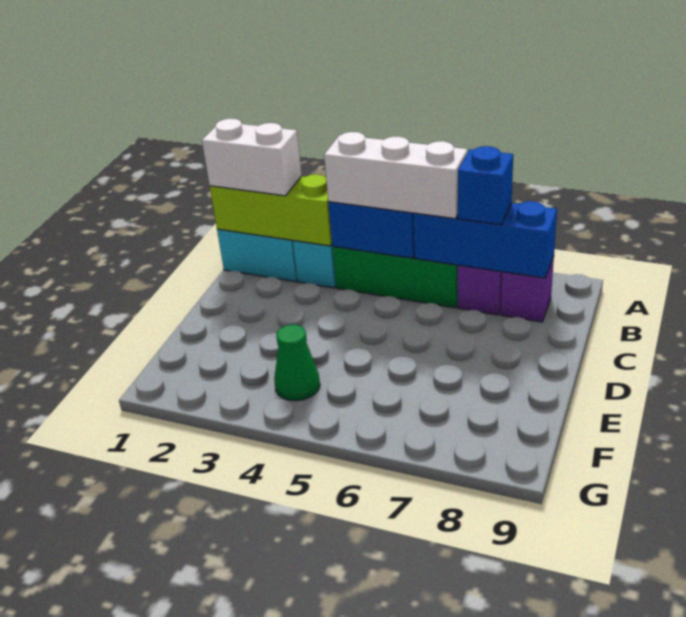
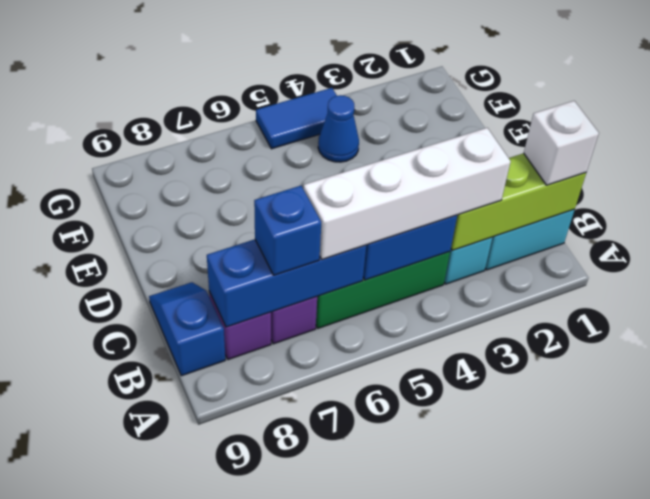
white 1x2 brick [202,119,302,196] -> white 1x1 brick [524,101,599,185]
white 1x3 brick [324,132,467,219] -> white 1x4 brick [303,128,511,260]
none -> blue 1x2 slope [149,282,225,376]
green 1x1 cone [274,325,320,401] -> blue 1x1 cone [318,95,359,162]
none -> blue 1x2 tile [256,88,337,149]

